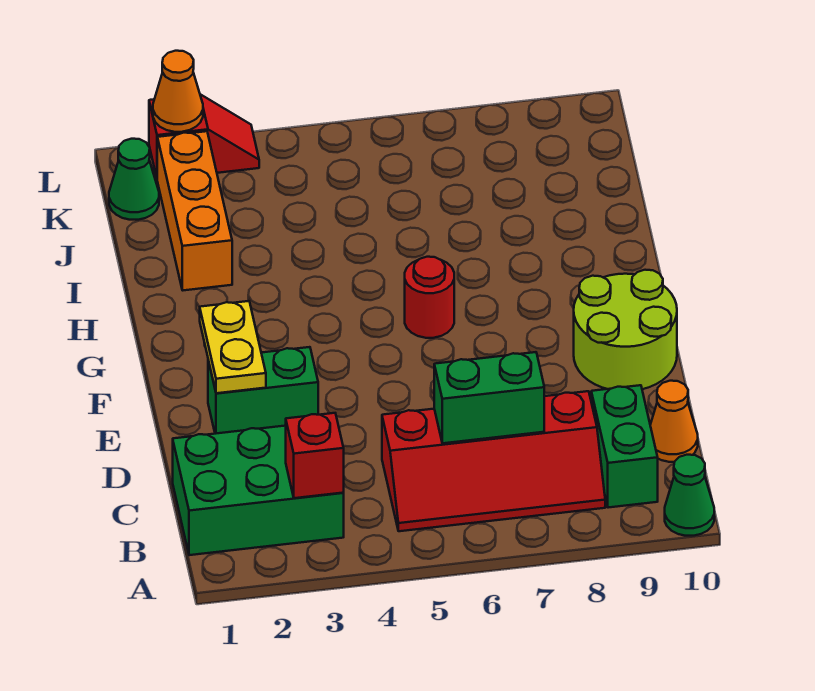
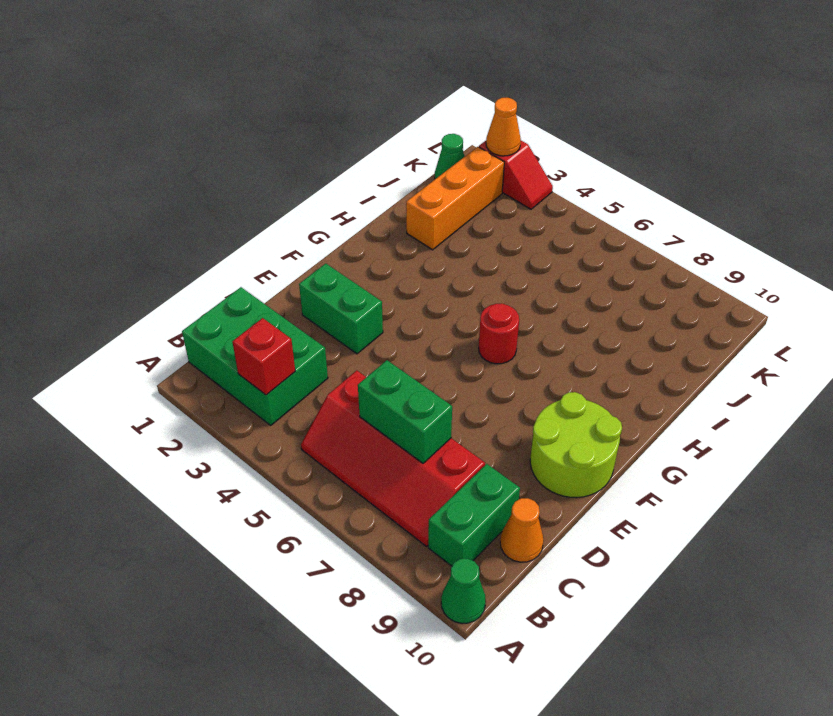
yellow 1x2 plate [200,301,266,393] -> none

